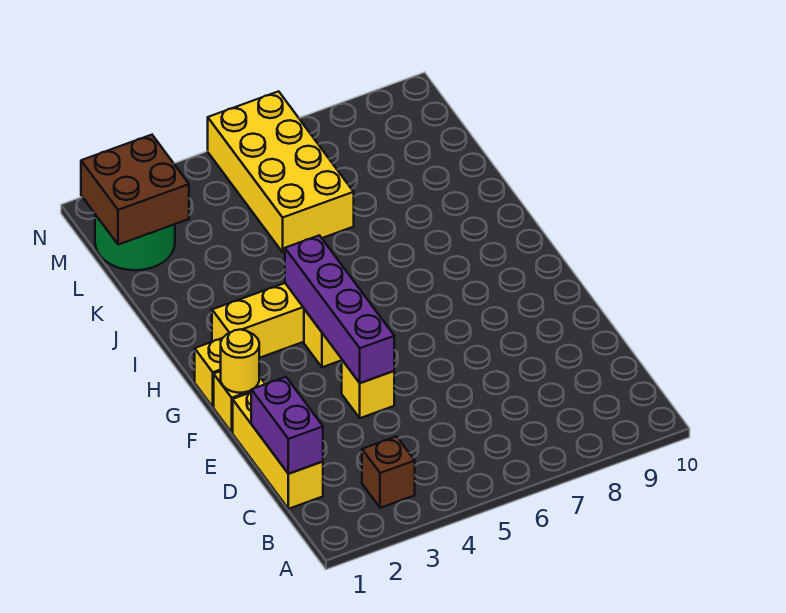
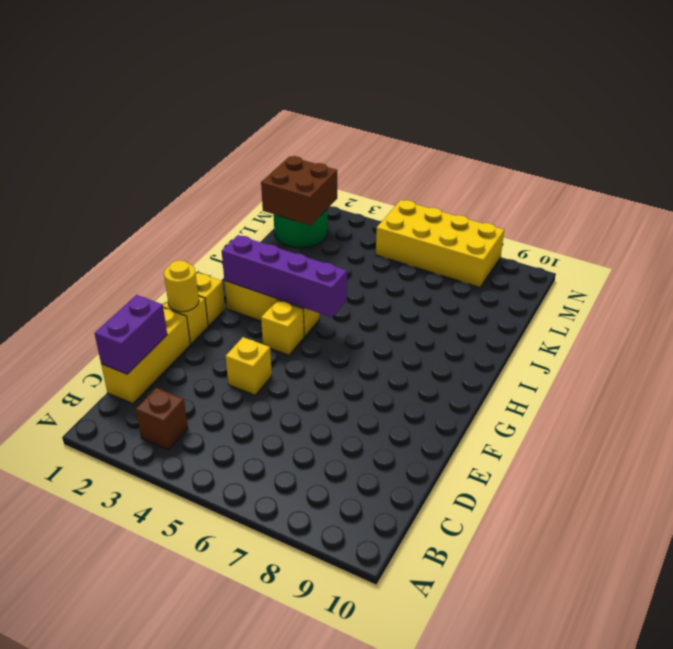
purple 1x4 brick [285,235,394,383] -> purple 1x4 brick turned to [222,235,347,317]
yellow 2x4 brick [208,91,354,252] -> yellow 2x4 brick turned to [376,200,504,287]

